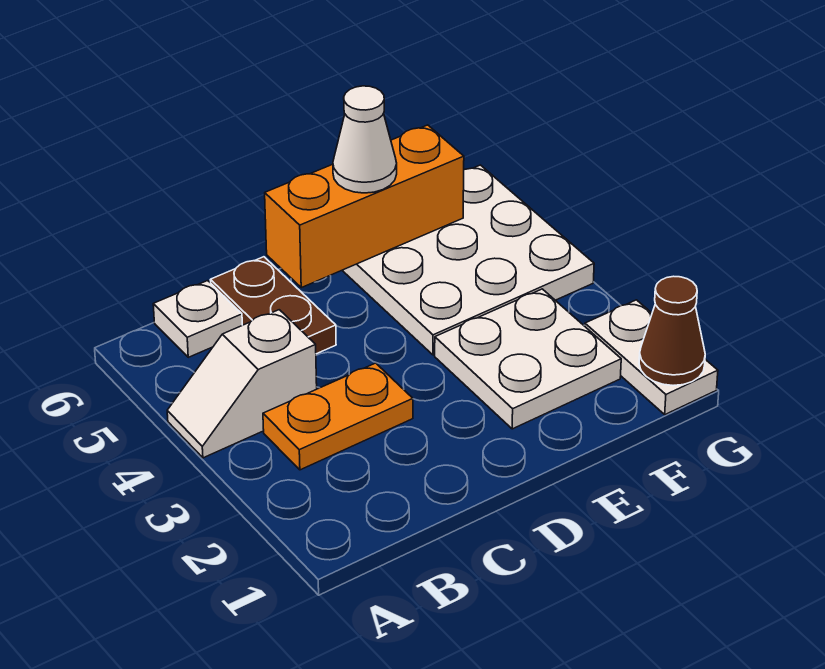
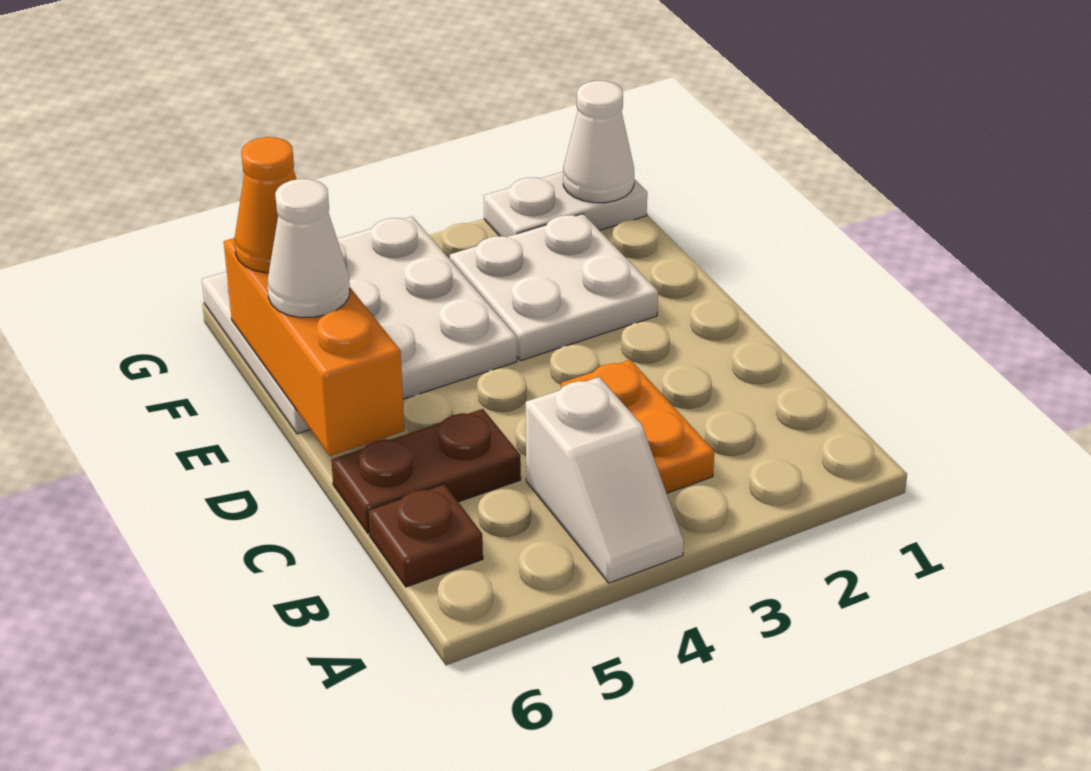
white 1x1 plate [153,281,242,357] -> brown 1x1 plate [368,484,483,587]
none -> orange 1x1 cone [234,137,296,273]
brown 1x1 cone [639,276,705,385] -> white 1x1 cone [563,81,634,203]

